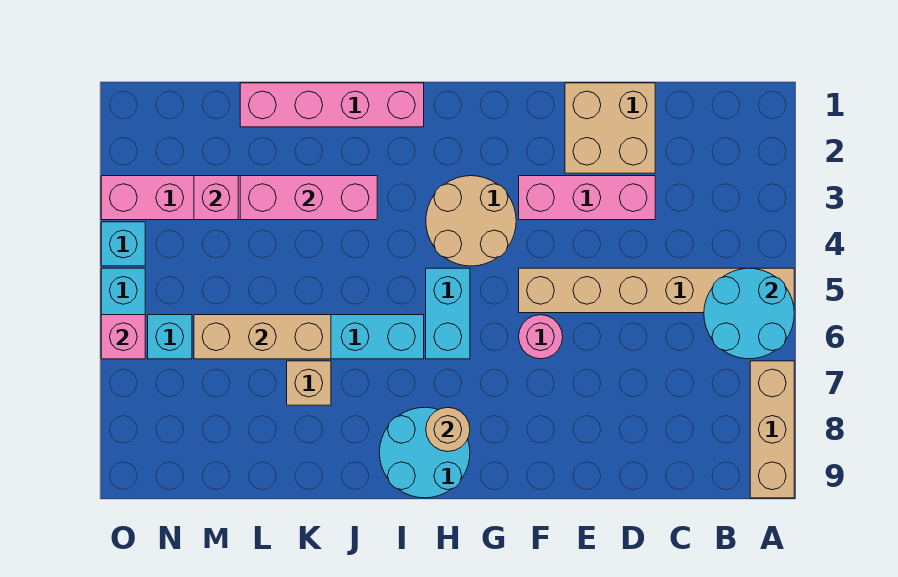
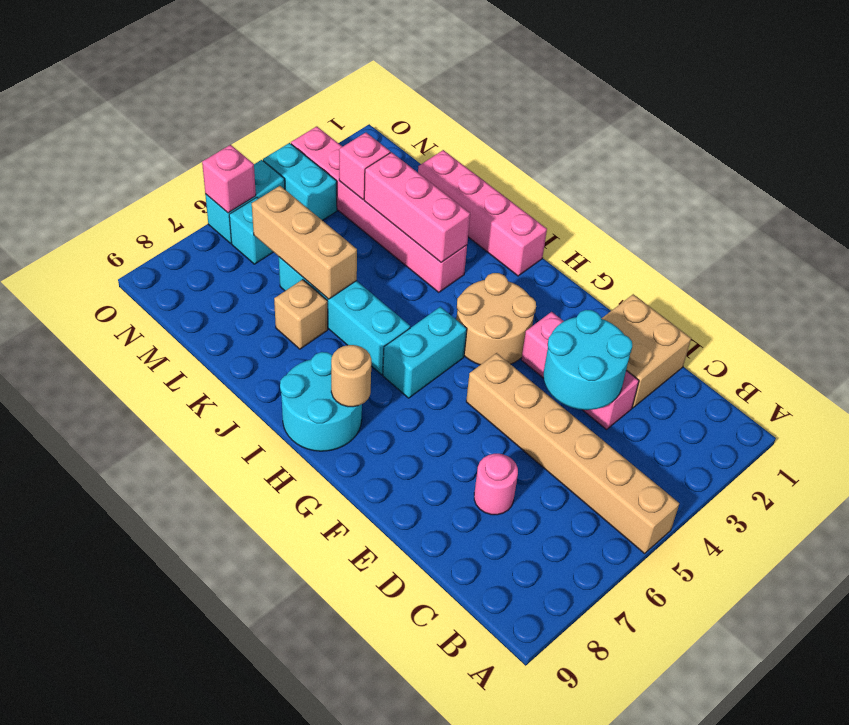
cyan 2x2 round brick [704,268,794,359] -> cyan 2x2 round brick moved to [544,310,632,410]
tan 1x3 brick [750,361,794,498] -> none
pink 1x1 round brick [519,315,563,359] -> pink 1x1 round brick moved to [474,454,518,515]
cyan 1x1 brick [101,222,145,266] -> cyan 1x2 brick [263,143,337,221]

